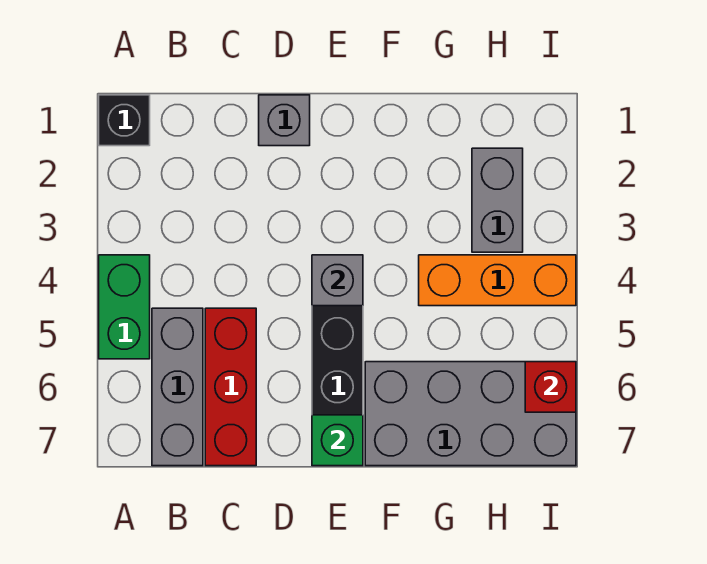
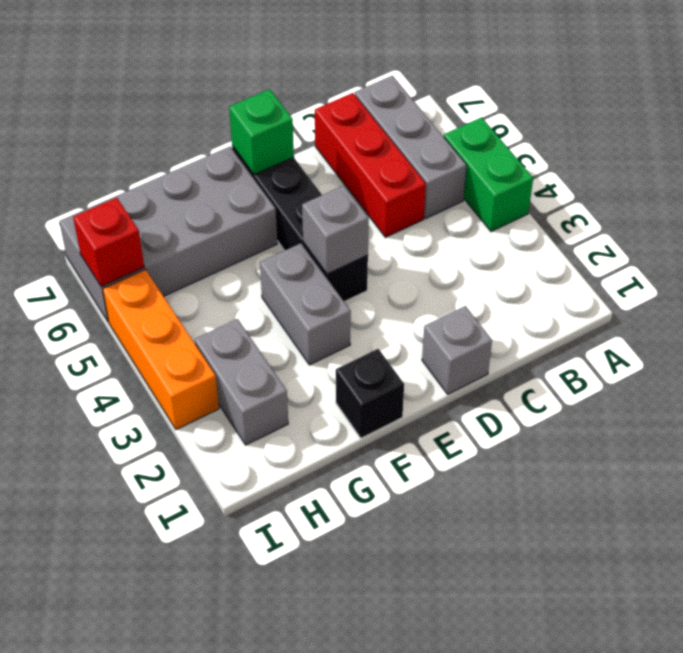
black 1x1 brick [99,95,150,146] -> black 1x1 brick moved to [336,349,404,438]
none -> grey 1x2 brick [260,243,351,365]
orange 1x3 brick [419,255,576,306] -> orange 1x3 brick turned to [103,269,219,430]

